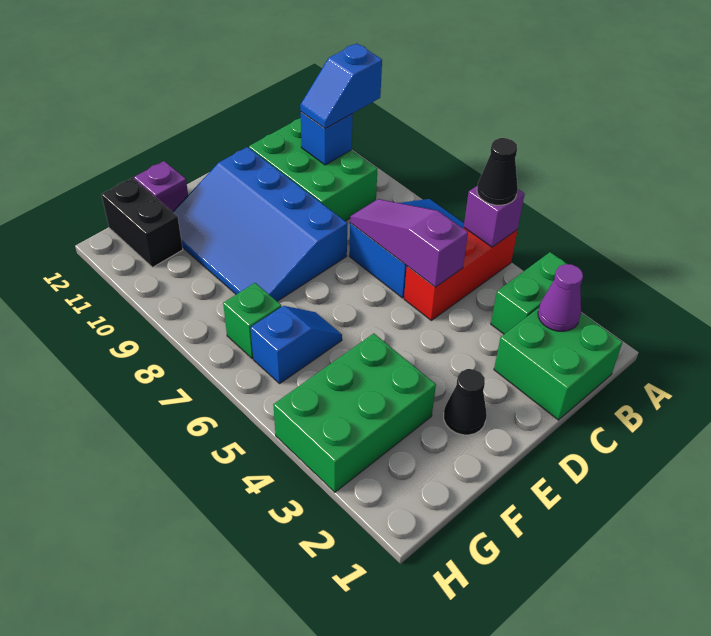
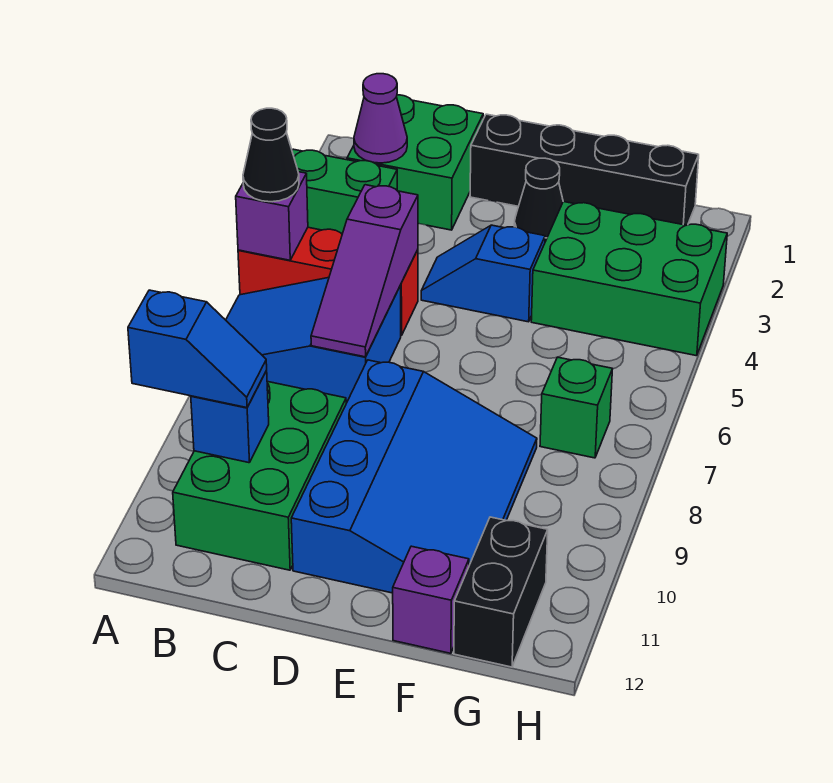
none -> black 1x4 brick [470,114,699,225]
blue 1x2 slope [251,306,342,384] -> blue 1x2 slope moved to [421,225,545,322]

